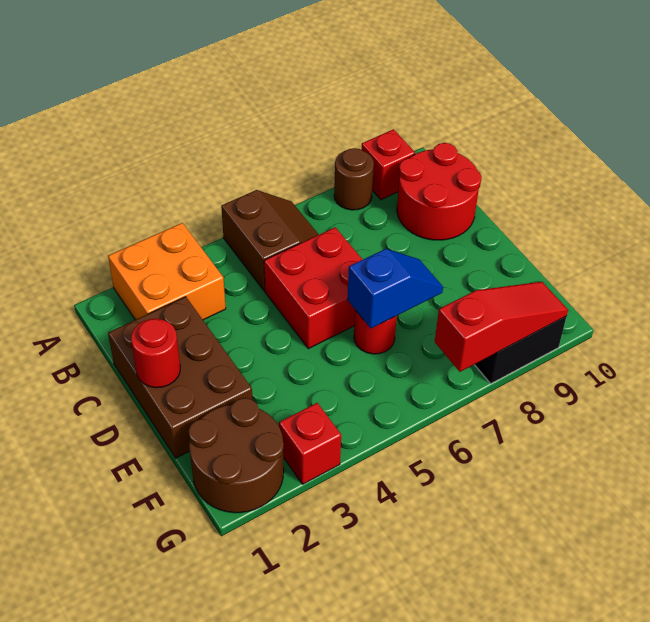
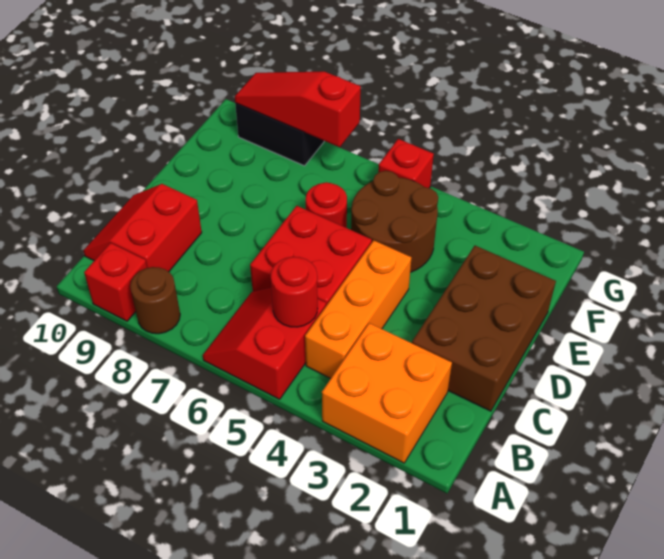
brown 2x2 slope [221,190,319,291] -> red 2x2 slope [203,288,326,399]
none -> orange 1x3 brick [305,240,411,378]
red 2x2 round brick [397,143,482,240] -> red 2x2 slope [83,184,202,272]
red 1x1 round brick [131,319,180,388] -> red 1x1 round brick moved to [271,257,318,327]
blue 1x2 slope [347,249,443,328] -> none
brown 2x2 round brick [188,398,284,513] -> brown 2x2 round brick moved to [351,171,438,272]
red 1x1 brick [279,403,341,484] -> red 1x1 brick moved to [378,139,434,188]

